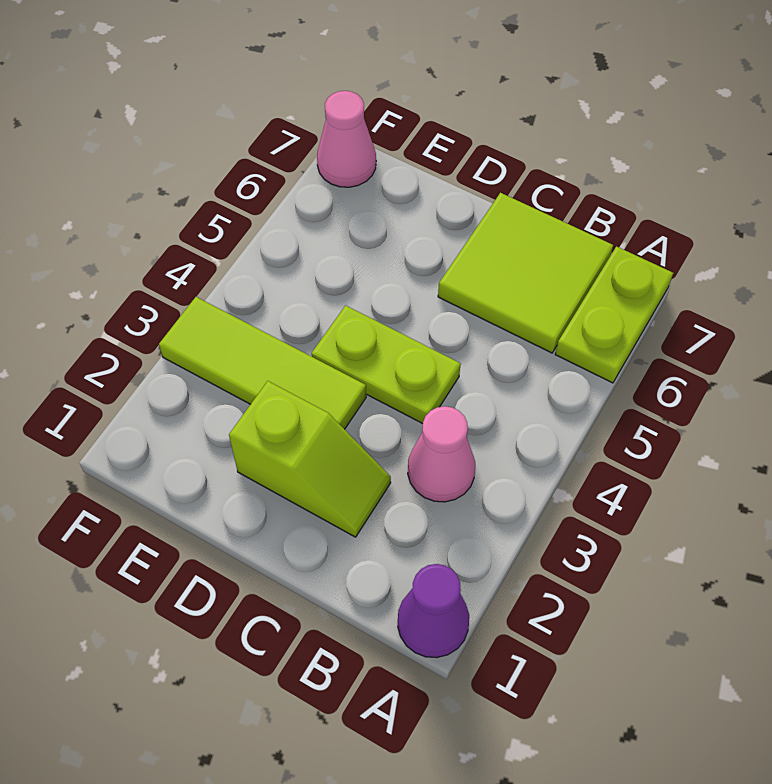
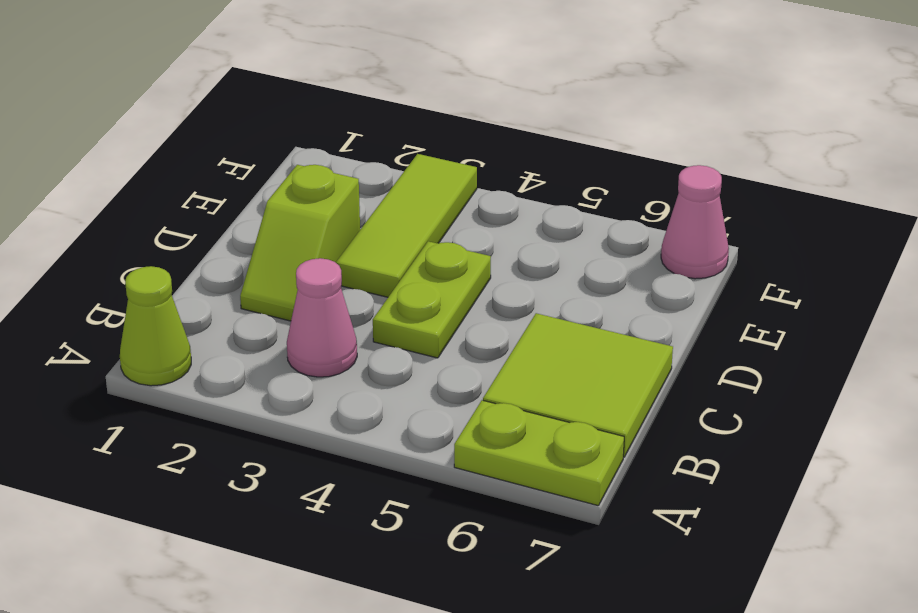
purple 1x1 cone [398,564,469,658] -> lime 1x1 cone [120,266,191,386]

